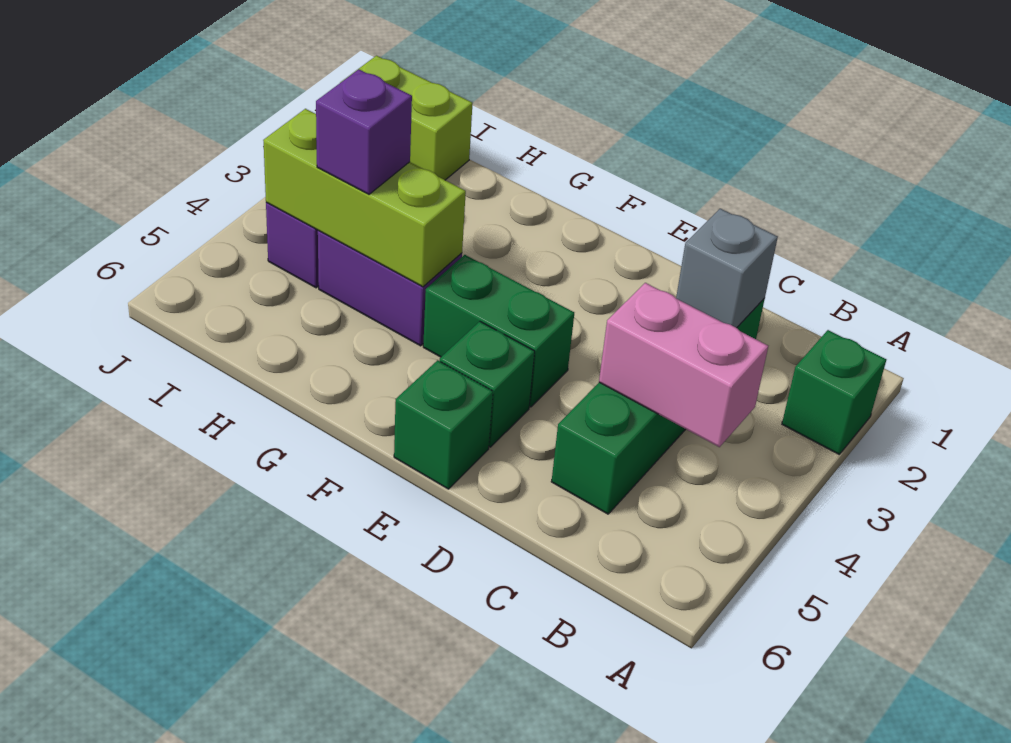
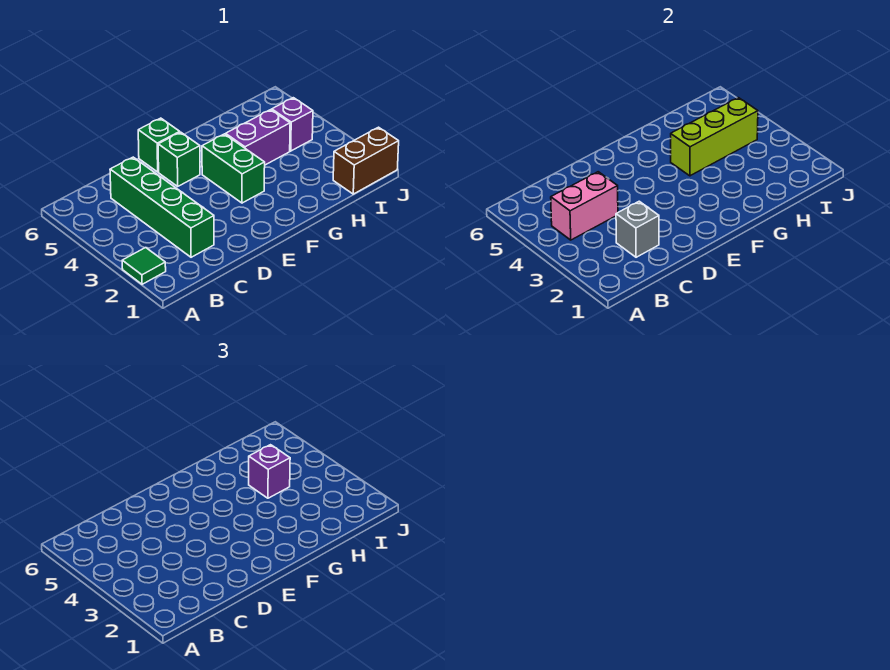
green 1x1 brick [782,330,886,454] -> green 1x1 tile [122,248,166,284]
green 1x2 brick [423,255,574,407] -> green 1x2 brick turned to [202,134,265,203]
lime 1x2 brick [340,56,473,180] -> brown 1x2 brick [333,127,399,194]

